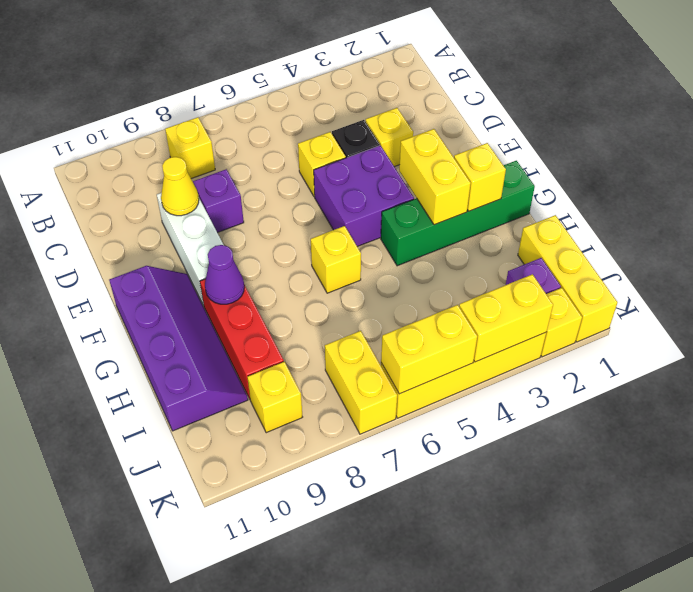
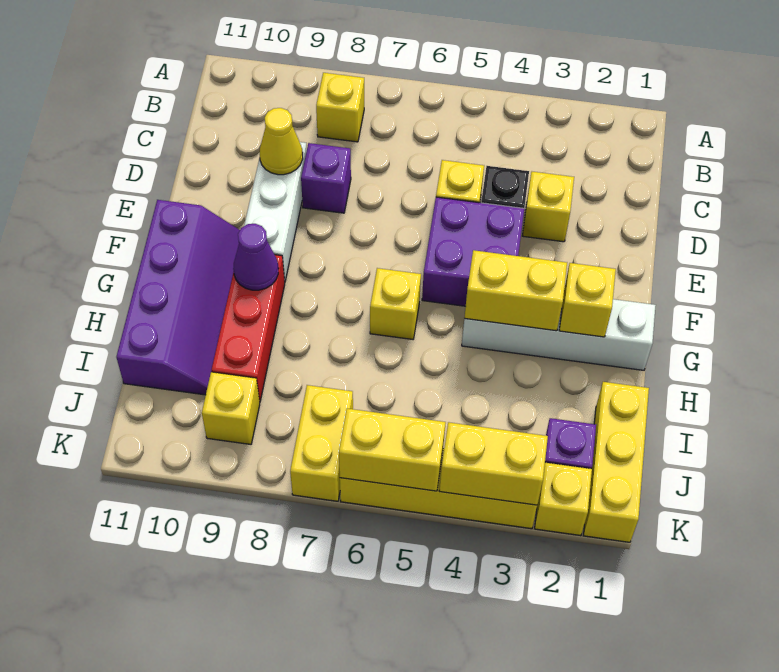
yellow 1x2 brick [399,129,471,225] -> yellow 1x2 brick turned to [464,250,567,331]
green 1x4 brick [381,161,535,266] -> white 1x4 brick [462,299,656,370]

